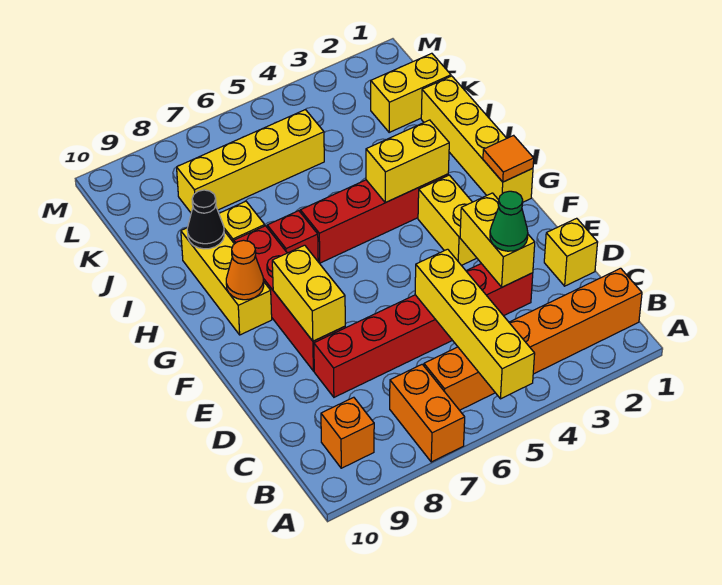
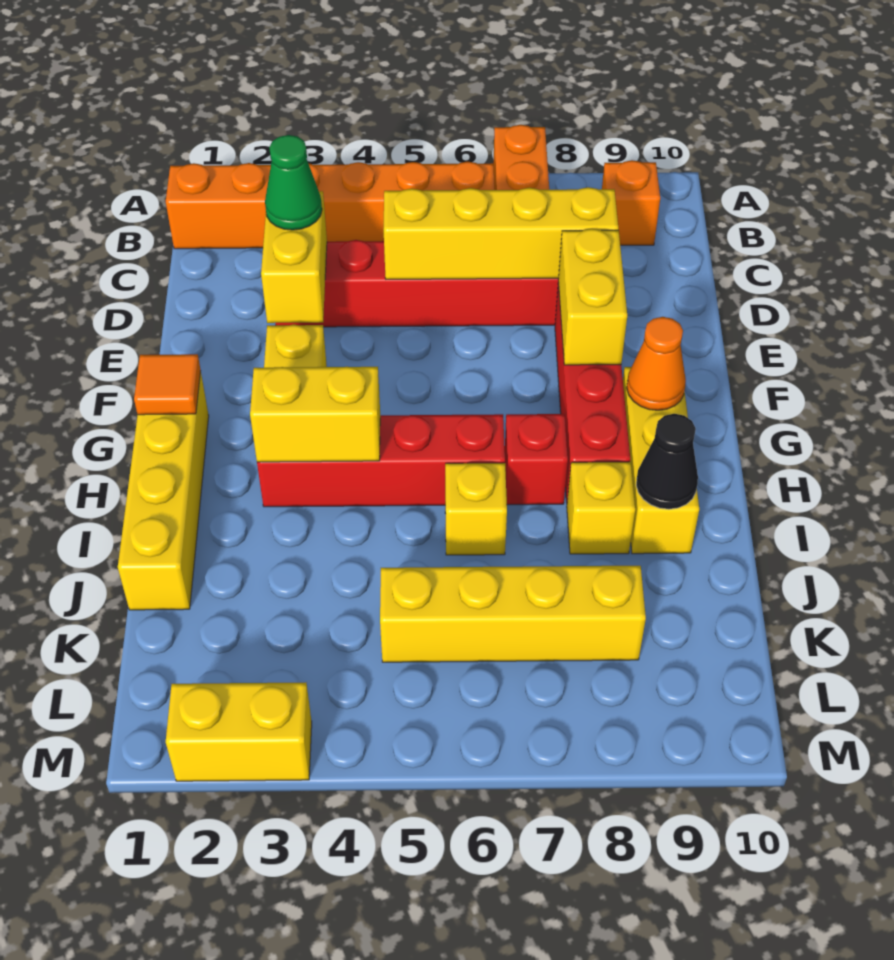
yellow 1x4 brick [415,249,535,399] -> yellow 1x4 brick turned to [384,187,618,279]
yellow 1x1 brick [544,218,598,286] -> yellow 1x1 brick moved to [445,463,507,555]
yellow 1x2 brick [371,53,451,132] -> yellow 1x2 brick moved to [166,682,312,781]

